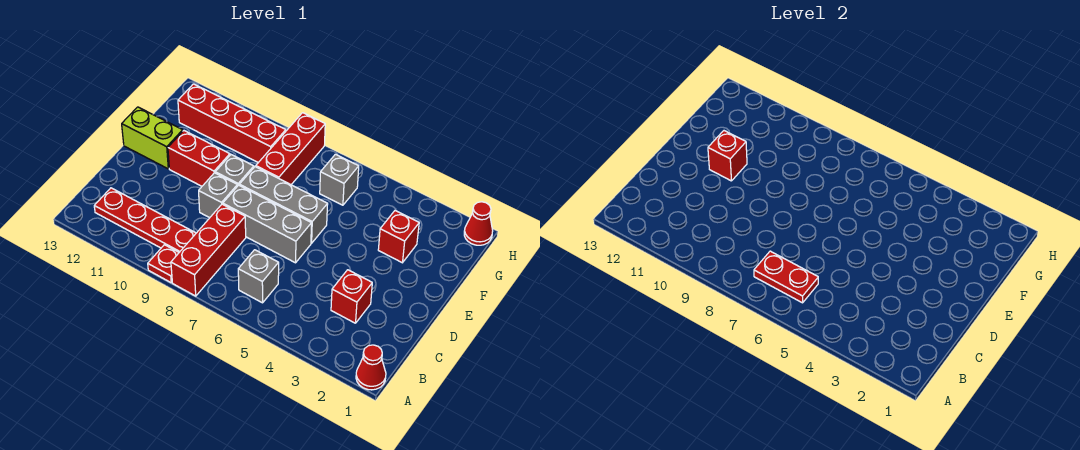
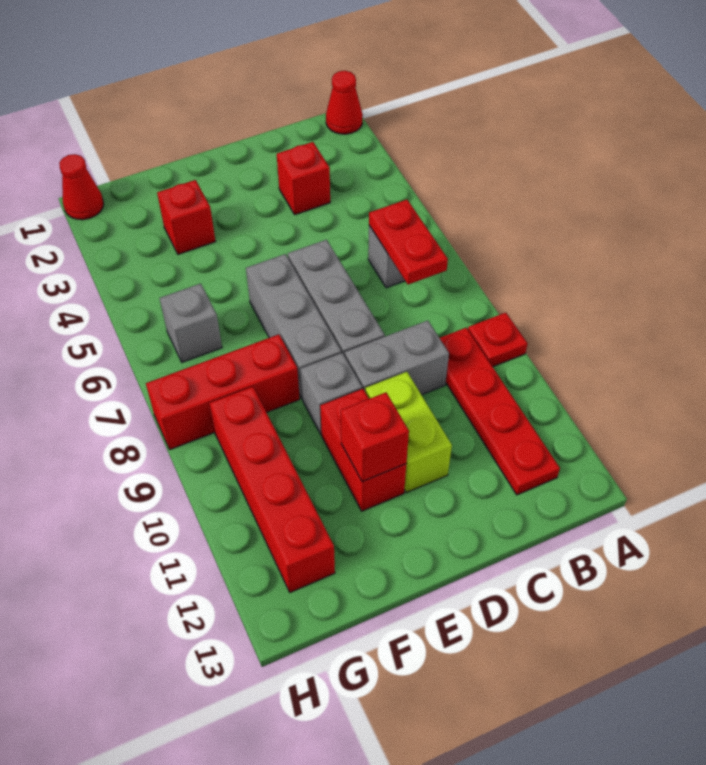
red 1x3 brick [171,204,246,296] -> none
grey 1x1 brick [199,173,237,218] -> grey 1x2 brick [345,321,449,395]
lime 1x2 brick [122,107,183,169] -> lime 1x2 brick moved to [365,372,452,493]

